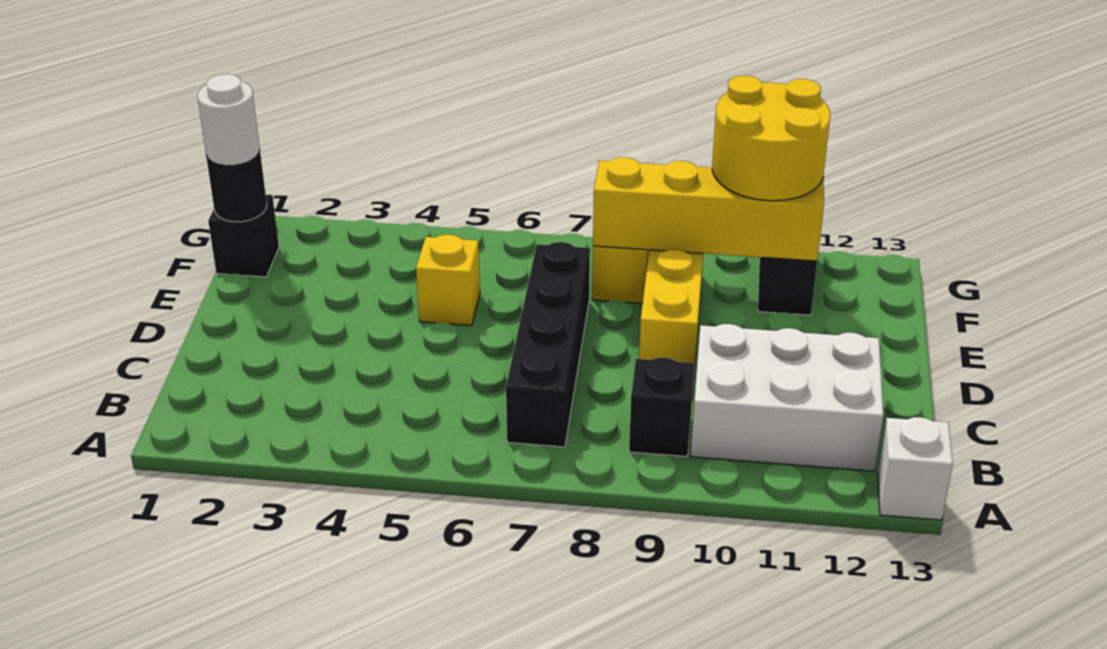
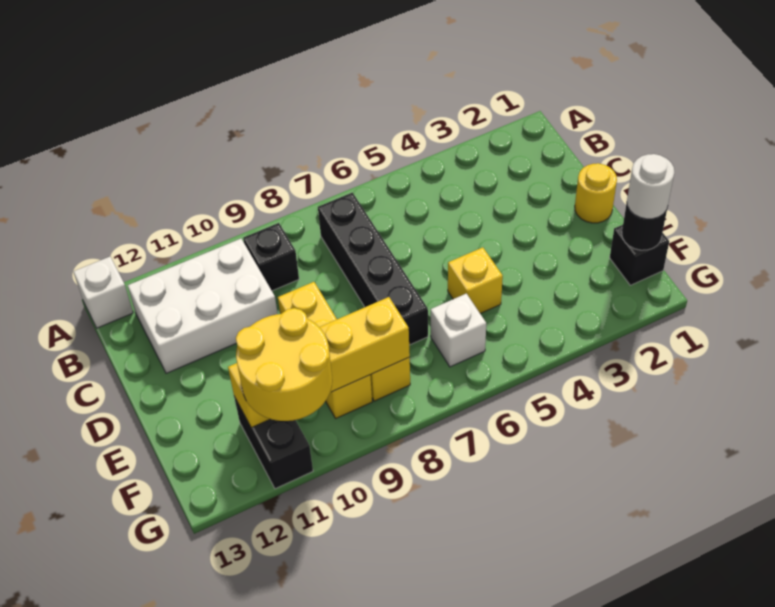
none -> yellow 1x1 round brick [575,163,617,223]
none -> white 1x1 brick [431,294,486,367]

